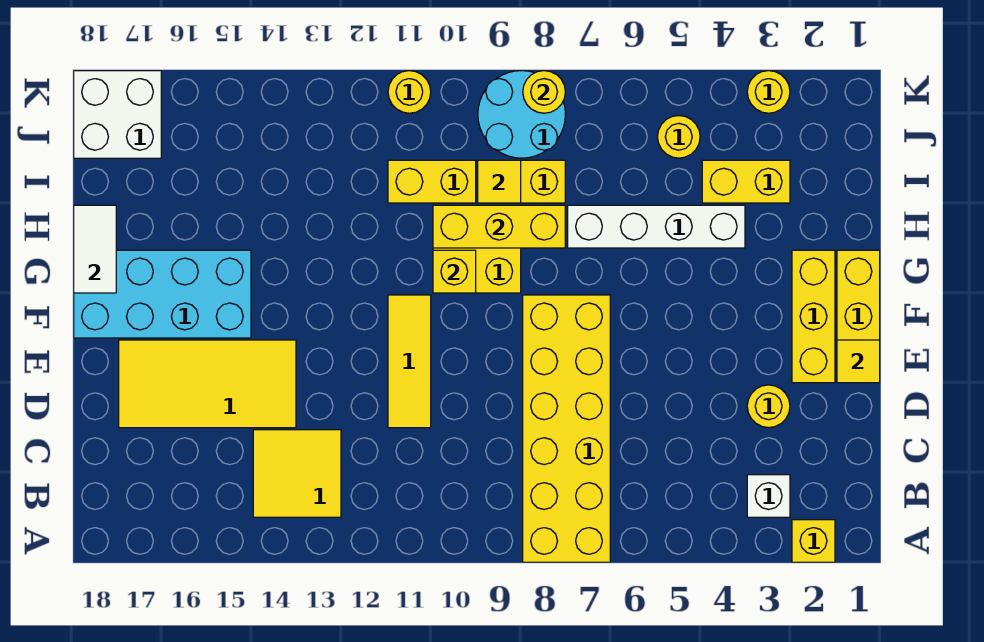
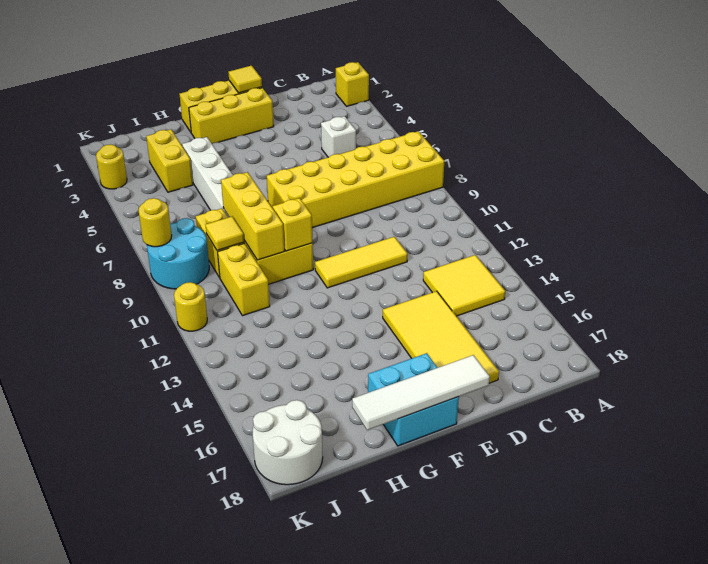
white 1x1 brick [747,475,790,517] -> white 1x1 brick moved to [321,116,356,157]
yellow 1x1 round brick [747,385,790,428] -> none
cyan 2x4 brick [74,250,251,338] -> cyan 2x2 brick [368,353,459,446]
white 1x2 tile [74,205,116,293] -> white 1x4 tile [352,355,490,430]
yellow 1x1 round brick [657,116,700,158] -> none
white 2x2 brick [74,71,161,158] -> white 2x2 round brick [253,400,323,485]

